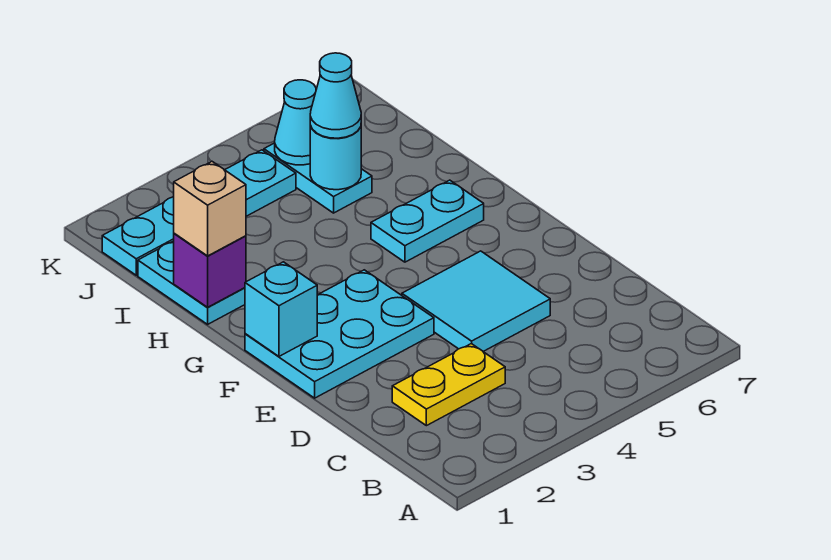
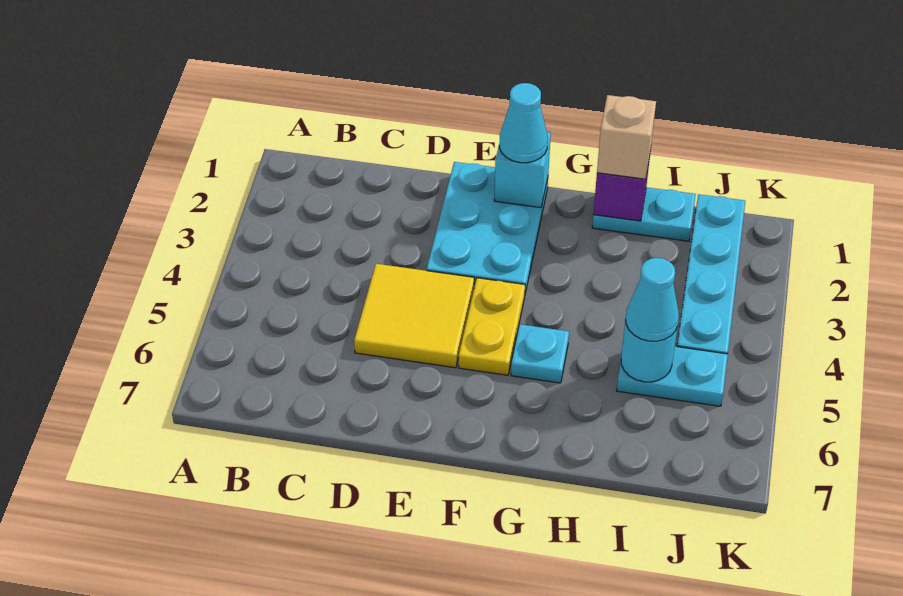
yellow 1x2 plate [392,344,505,426] -> yellow 1x2 plate moved to [459,278,525,375]
cyan 2x2 tile [402,251,550,351] -> yellow 2x2 tile [354,264,474,368]
cyan 1x2 plate [371,180,484,262] -> cyan 1x1 plate [511,324,569,383]
cyan 1x1 cone [275,80,316,165] -> cyan 1x1 cone moved to [499,83,548,163]

